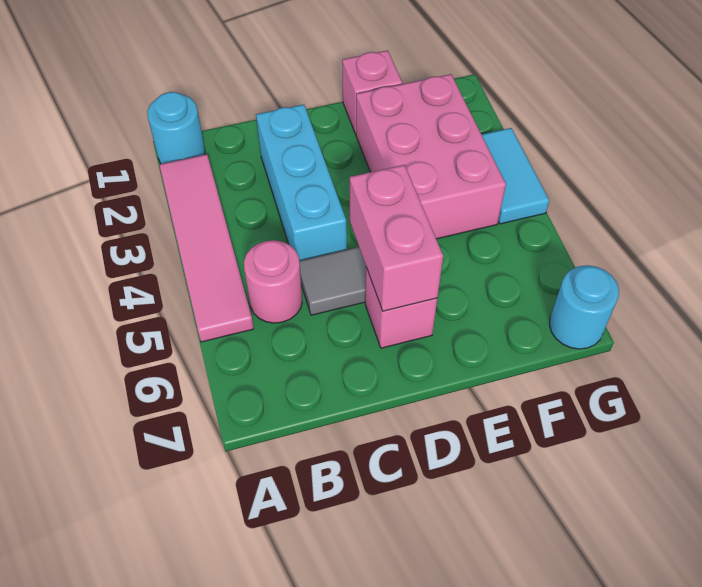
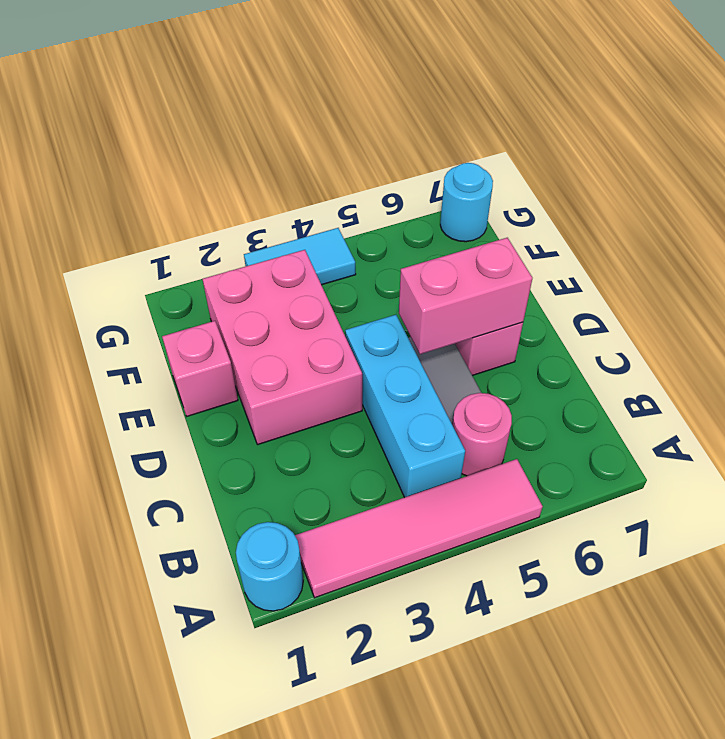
cyan 1x3 brick [256,105,347,261] -> cyan 1x3 brick turned to [345,315,465,497]
pink 2x3 brick [356,74,506,239] -> pink 2x3 brick turned to [203,250,362,445]

